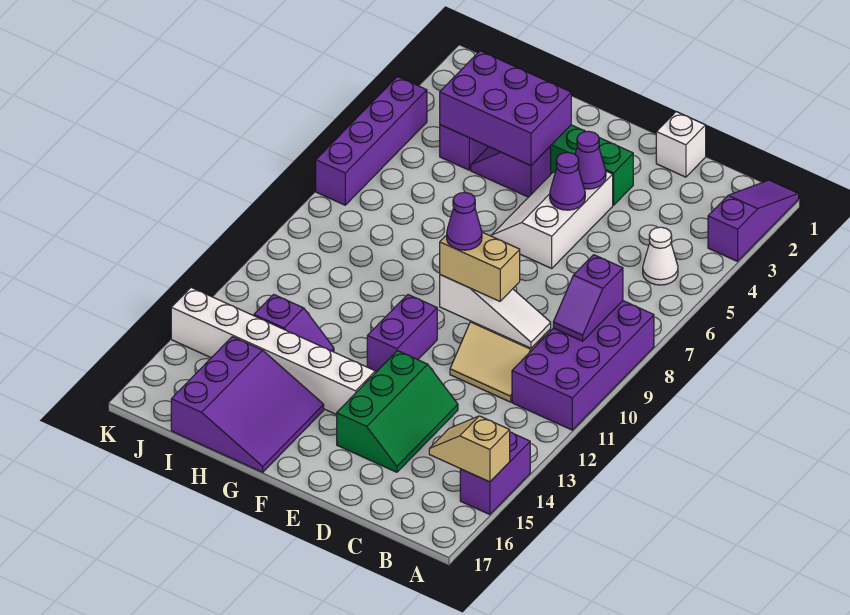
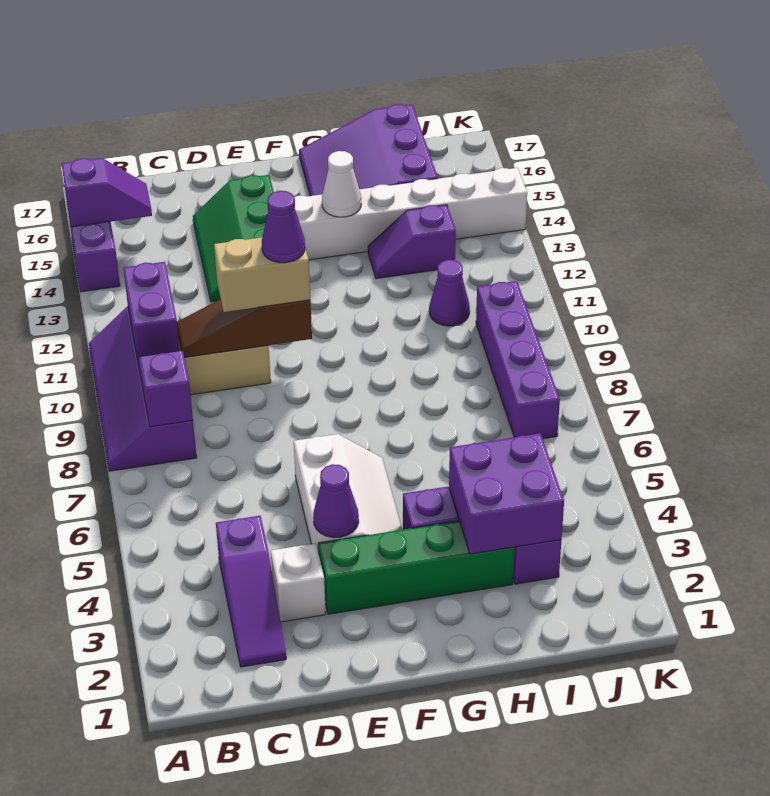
purple 1x3 slope [708,180,799,261] -> purple 1x3 slope moved to [216,516,286,667]
purple 2x4 brick [512,301,654,430] -> purple 2x4 slope [89,307,197,471]
tan 1x2 slope [429,416,510,482] -> purple 1x2 slope [62,158,152,227]
white 1x1 cone [643,227,678,285] -> white 1x1 cone moved to [322,151,361,217]
white 1x3 slope [440,275,551,348] -> brown 1x3 slope [177,299,312,357]
white 1x1 brick [656,112,706,177] -> white 1x1 brick moved to [271,543,326,622]
purple 1x1 cone [550,153,585,210] -> purple 1x1 cone moved to [429,260,470,326]
purple 1x2 brick [367,295,437,372] -> purple 1x2 brick moved to [123,262,180,359]
purple 2x3 brick [440,51,571,166] -> purple 2x2 brick [449,433,564,554]
purple 1x4 brick [316,77,427,205] -> purple 1x4 brick moved to [476,281,560,439]

